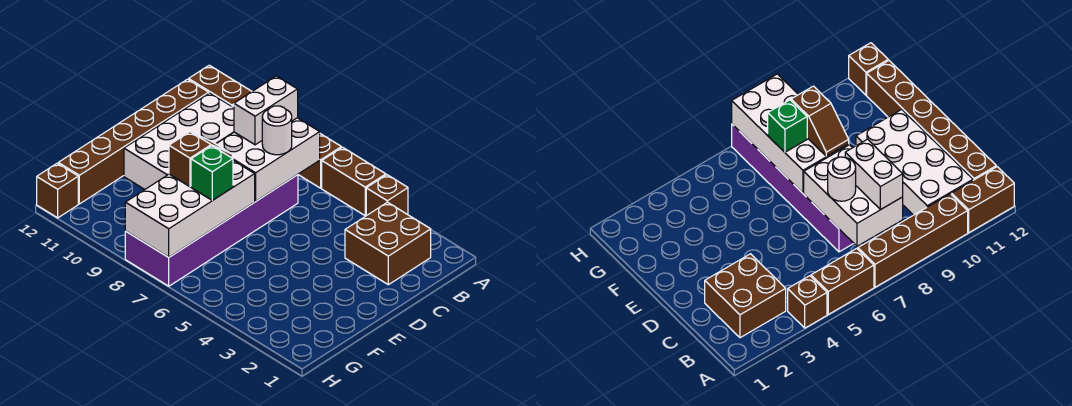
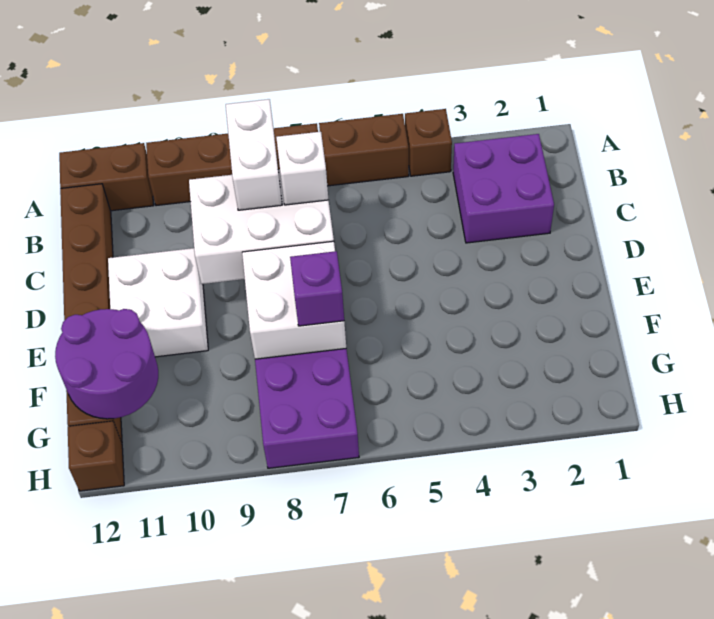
brown 2x2 brick [345,202,431,285] -> purple 2x2 brick [453,134,554,243]
white 2x3 brick [216,118,320,201] -> white 2x3 brick turned to [189,169,334,284]
white 2x4 brick [124,93,234,189] -> white 2x2 brick [108,248,208,357]
white 1x1 round brick [262,106,292,155] -> white 1x1 brick [276,132,328,205]
white 2x4 brick [125,161,255,257] -> white 2x2 brick [242,241,346,359]
brown 1x2 slope [169,132,232,187] -> none
green 1x1 brick [191,146,233,200] -> purple 1x1 brick [290,251,344,326]
none -> purple 2x2 round brick [55,309,158,419]

